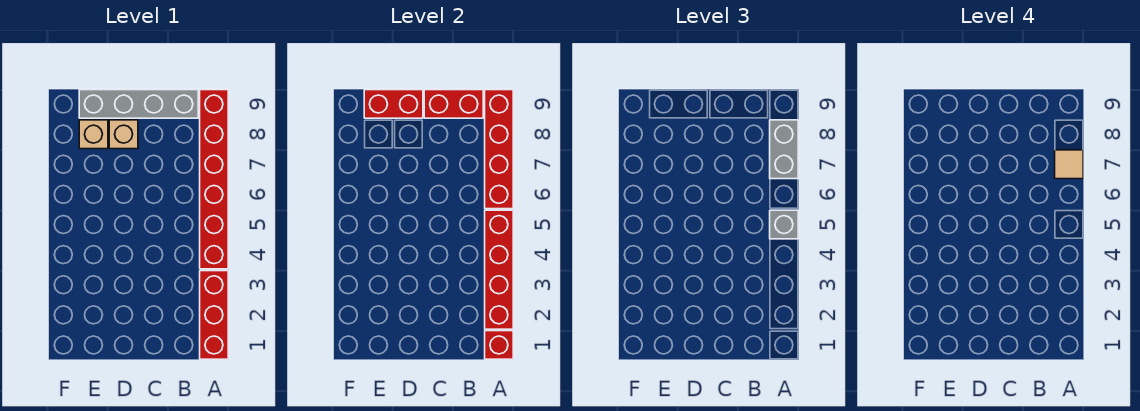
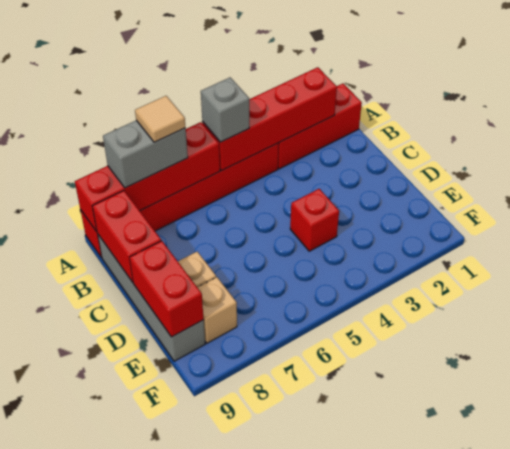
red 1x1 brick [485,331,513,359] -> red 1x1 brick moved to [290,189,339,251]

